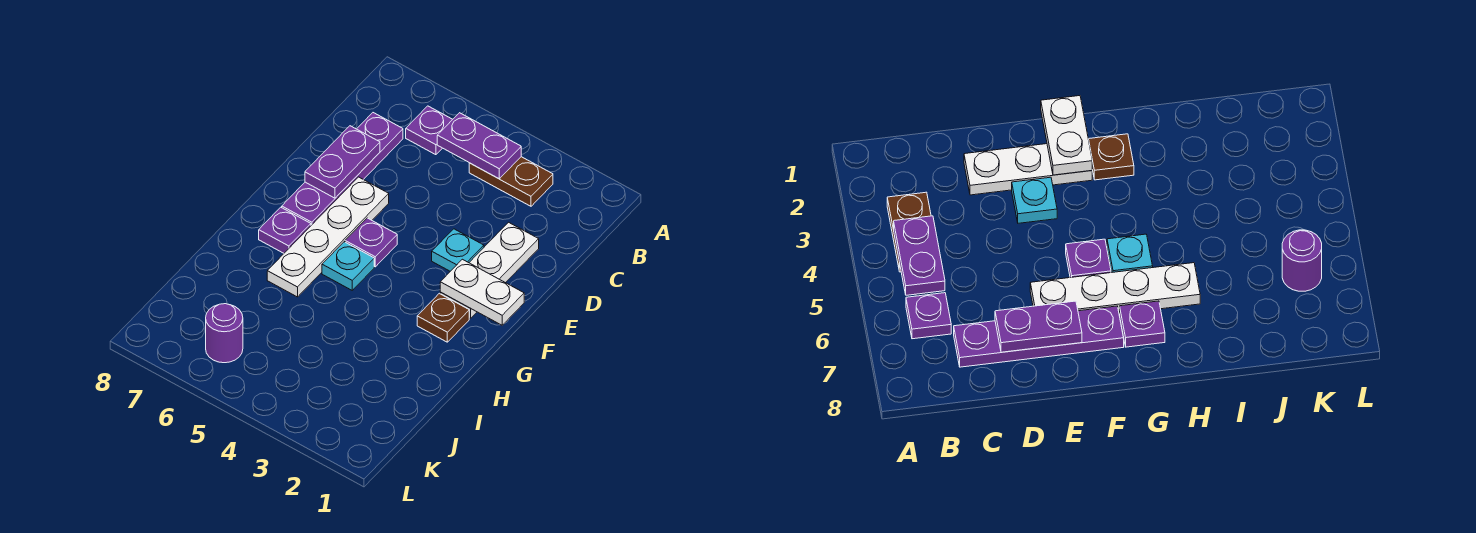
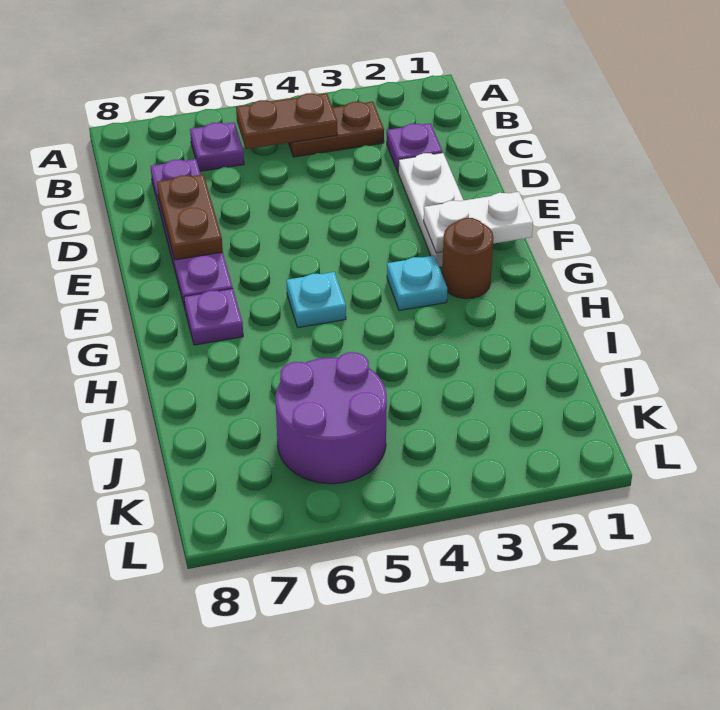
purple 1x2 plate [437,113,521,179] -> brown 1x2 plate [236,93,337,149]
purple 1x2 plate [305,126,380,198] -> brown 1x2 plate [157,174,223,260]
cyan 1x1 plate [432,229,484,271] -> cyan 1x1 plate moved to [387,256,447,311]
white 1x4 plate [267,177,389,297] -> none
purple 1x1 plate [345,218,397,267] -> purple 1x1 plate moved to [387,123,443,172]
brown 1x1 plate [417,293,469,342] -> brown 1x1 round brick [442,218,494,299]
purple 1x1 round brick [206,304,243,363] -> purple 2x2 round brick [276,352,387,484]

